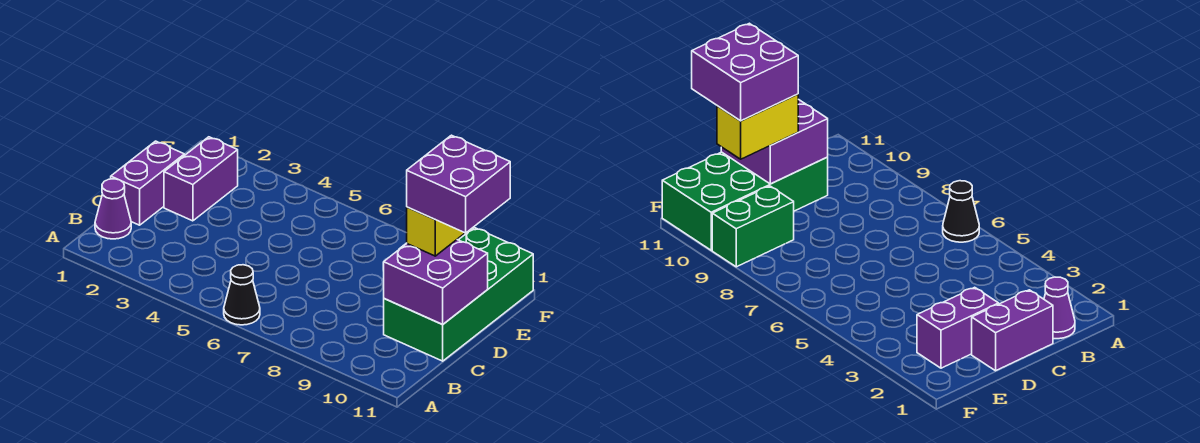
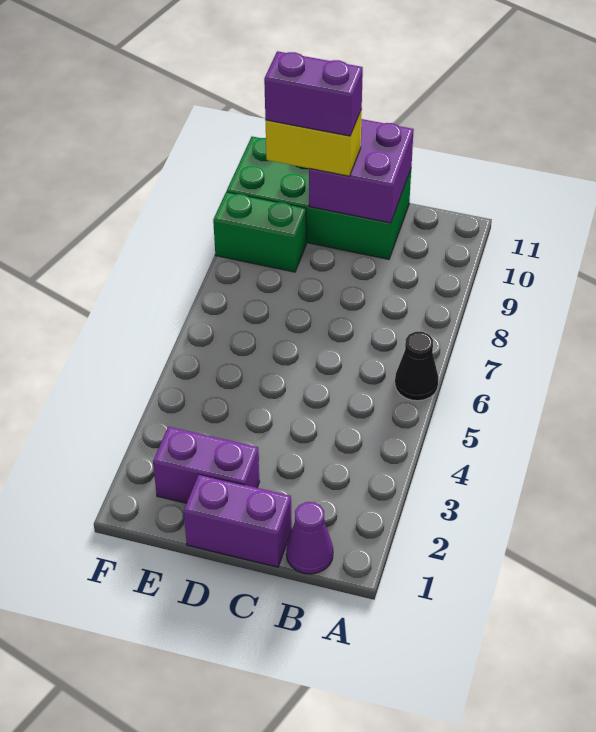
purple 2x2 brick [407,135,510,233] -> purple 1x2 brick [264,51,363,136]

